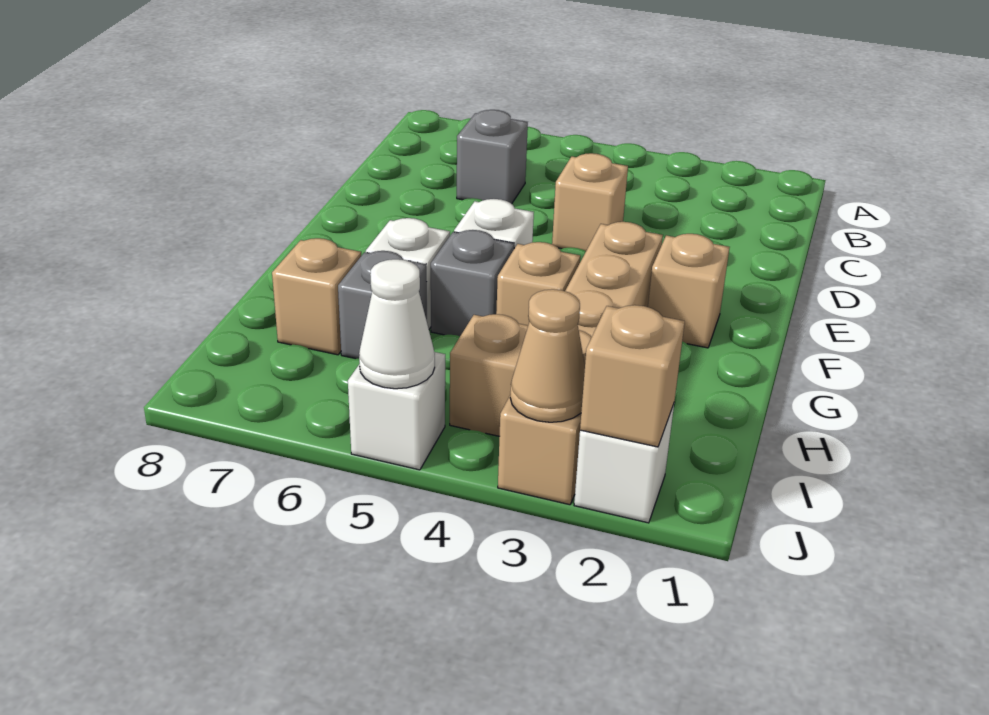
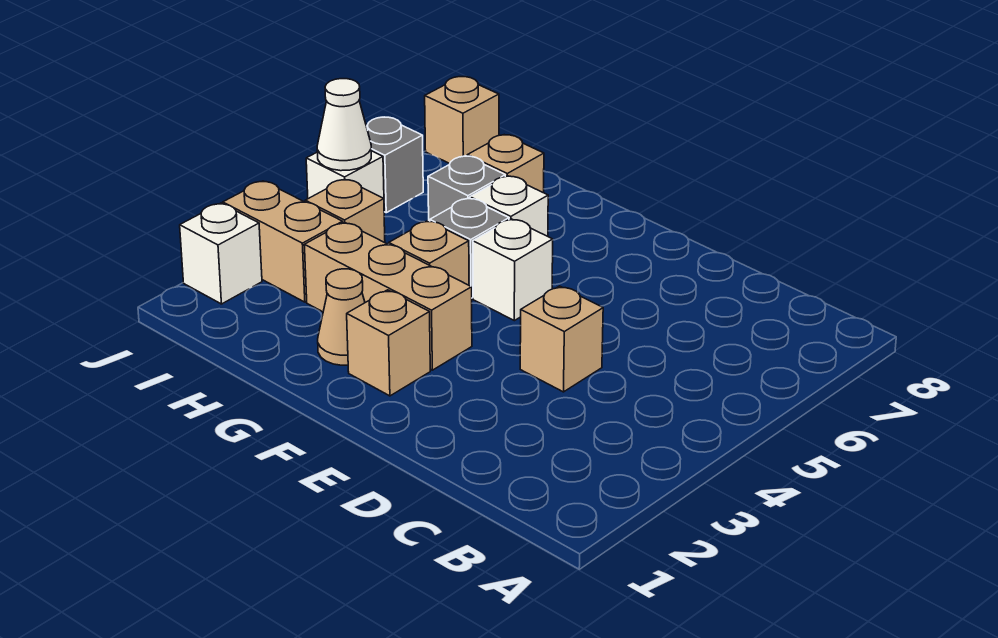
grey 1x1 brick [457,110,528,204] -> grey 1x1 brick moved to [366,117,423,213]
tan 1x1 brick [580,305,685,447] -> tan 1x1 brick moved to [425,77,499,164]
tan 1x1 cone [510,289,585,422] -> tan 1x1 cone moved to [318,269,365,365]

